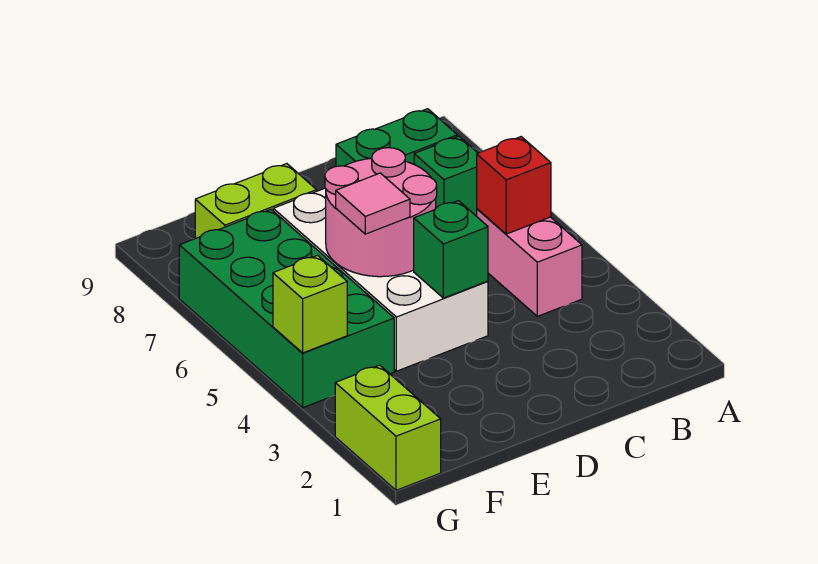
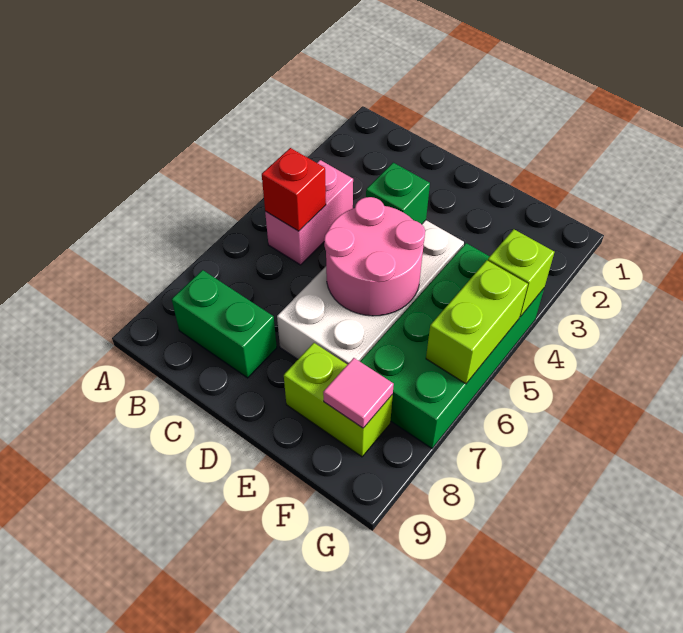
green 1x1 brick [414,136,477,216] -> none
pink 1x1 tile [336,173,410,234] -> pink 1x1 tile moved to [323,358,394,428]
lime 1x2 brick [335,365,441,490] -> lime 1x2 brick moved to [426,260,528,384]

